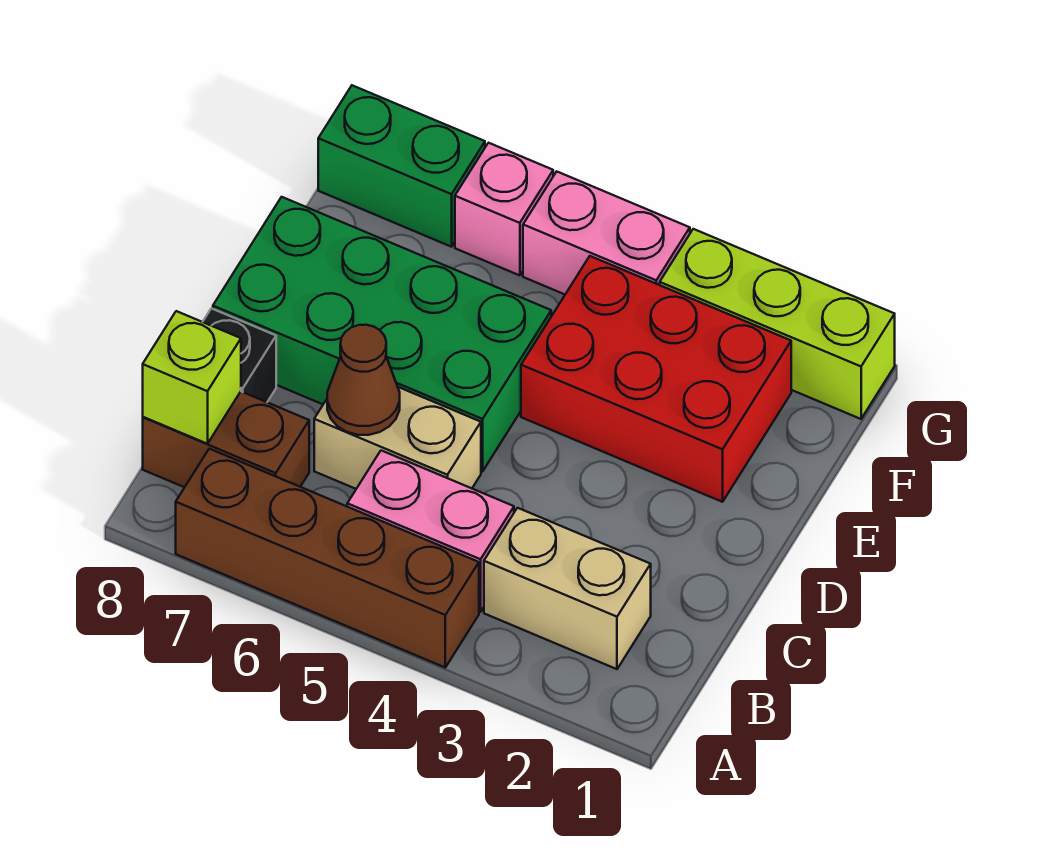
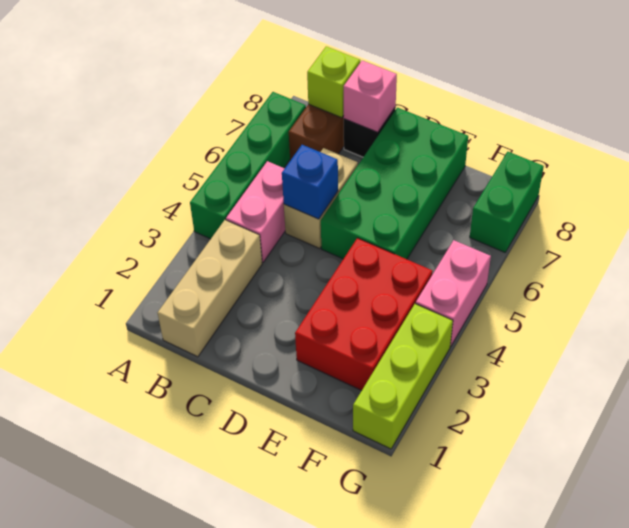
brown 1x4 brick [176,449,479,667] -> green 1x4 brick [190,92,306,239]
tan 1x2 brick [484,508,651,669] -> tan 1x3 brick [158,220,262,357]
none -> blue 1x1 brick [282,145,338,219]
brown 1x1 cone [327,325,400,435] -> none
pink 1x1 brick [455,143,553,275] -> pink 1x1 brick moved to [344,61,397,132]

